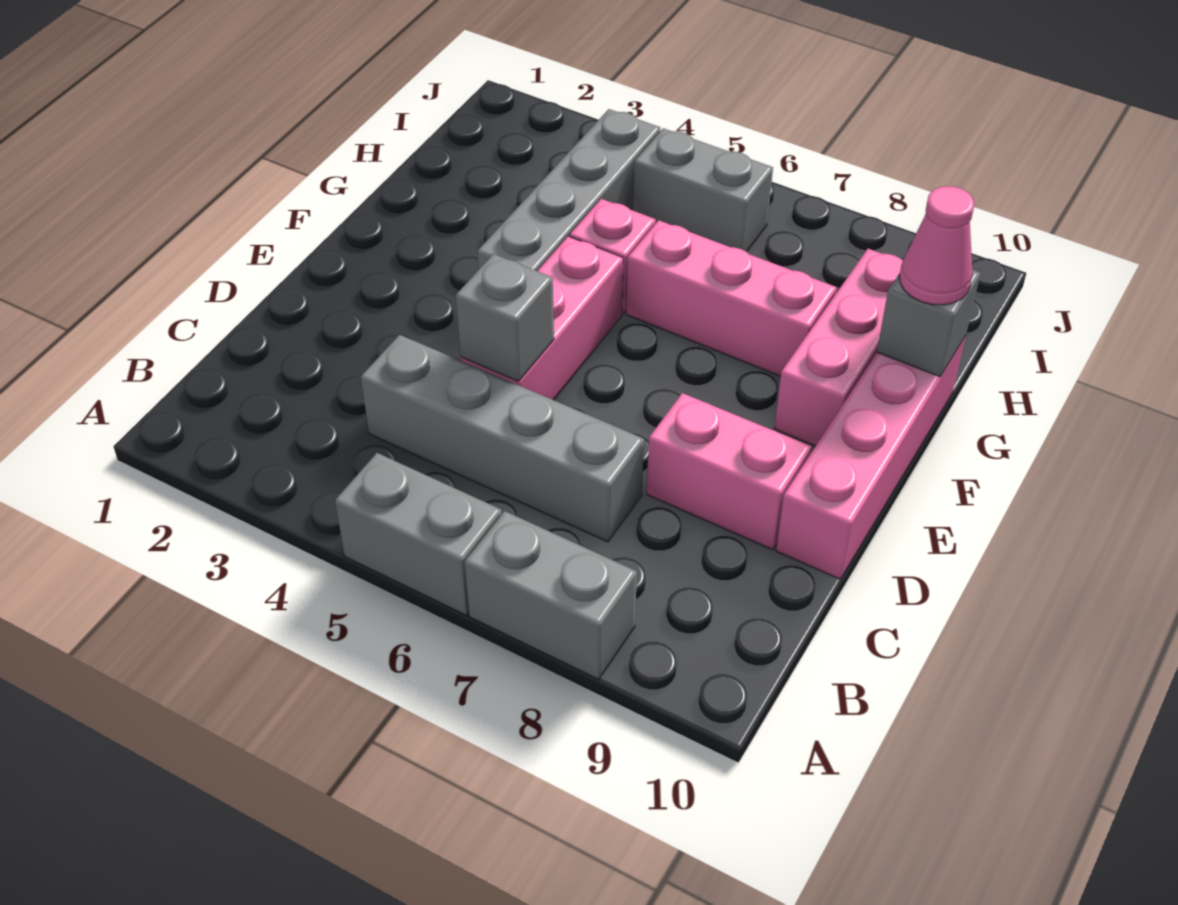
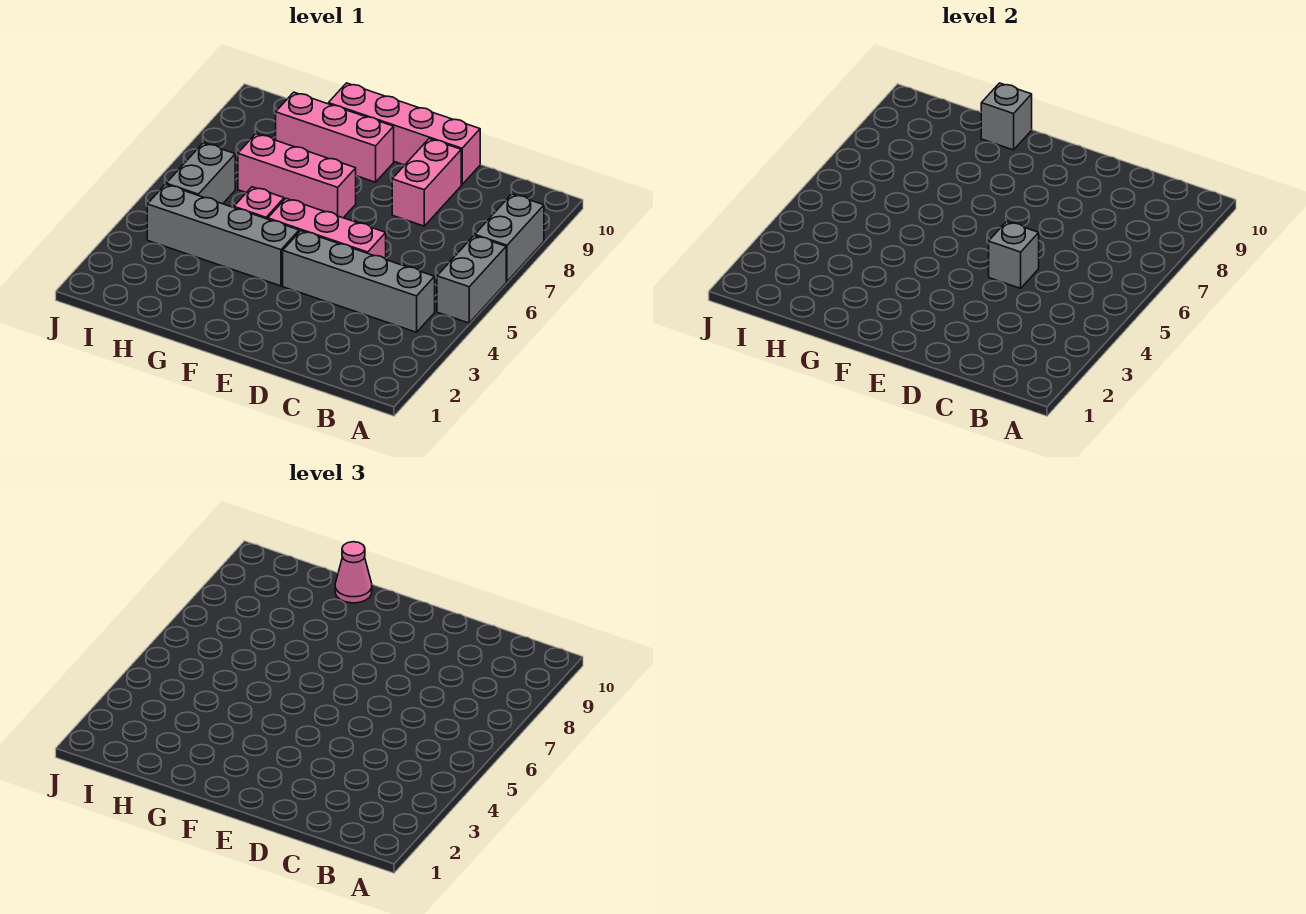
grey 1x4 brick [361,335,644,542] -> grey 1x4 brick turned to [283,231,435,332]
pink 1x3 brick [626,220,837,376] -> pink 1x3 brick turned to [238,134,356,218]

